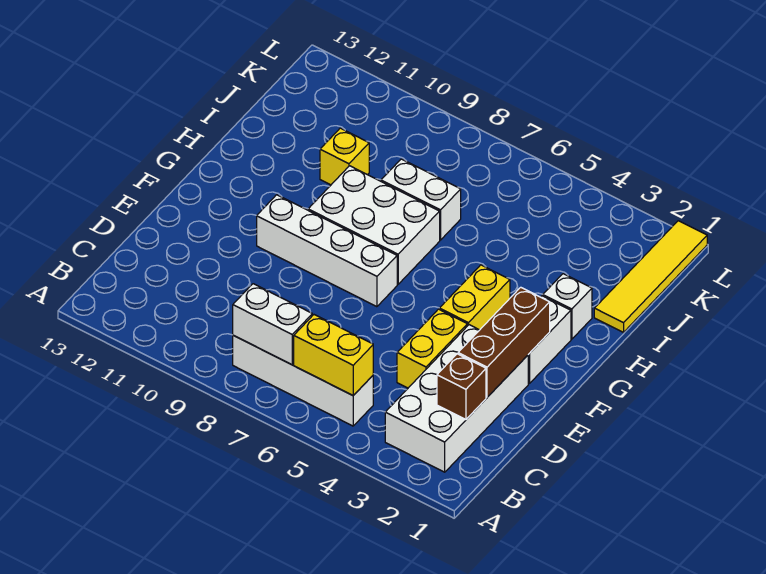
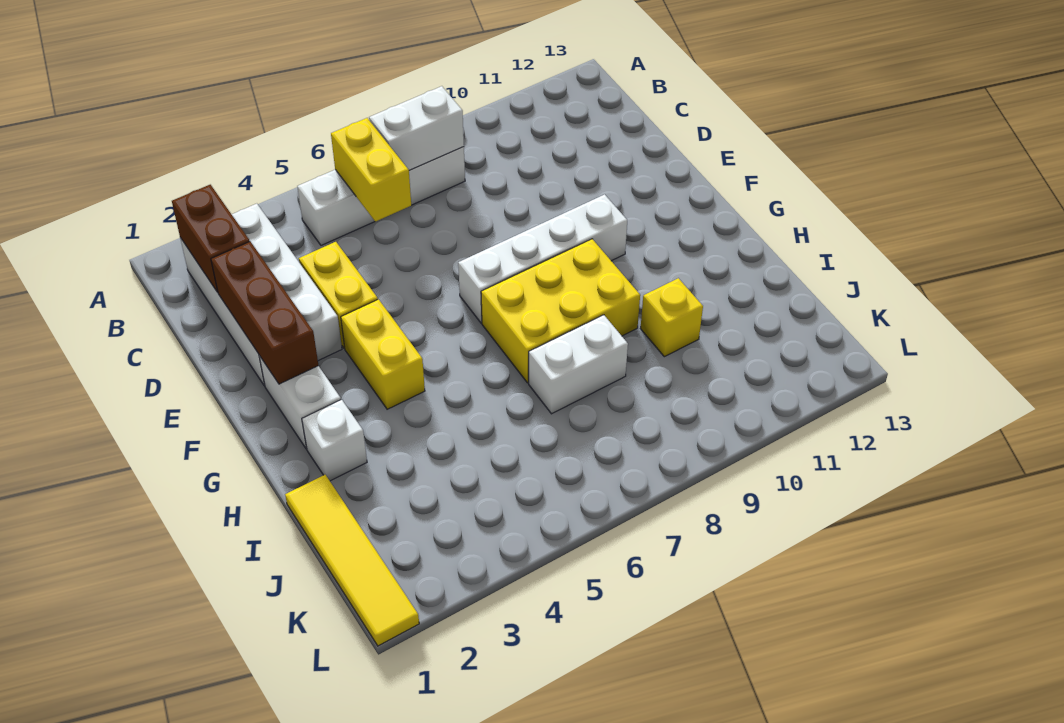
yellow 1x2 brick [294,315,373,395] -> yellow 1x2 brick turned to [331,118,411,222]
brown 1x1 brick [437,354,486,419] -> brown 1x2 brick [172,185,250,292]
white 2x3 brick [308,166,440,284] -> yellow 2x3 brick [481,239,640,383]

